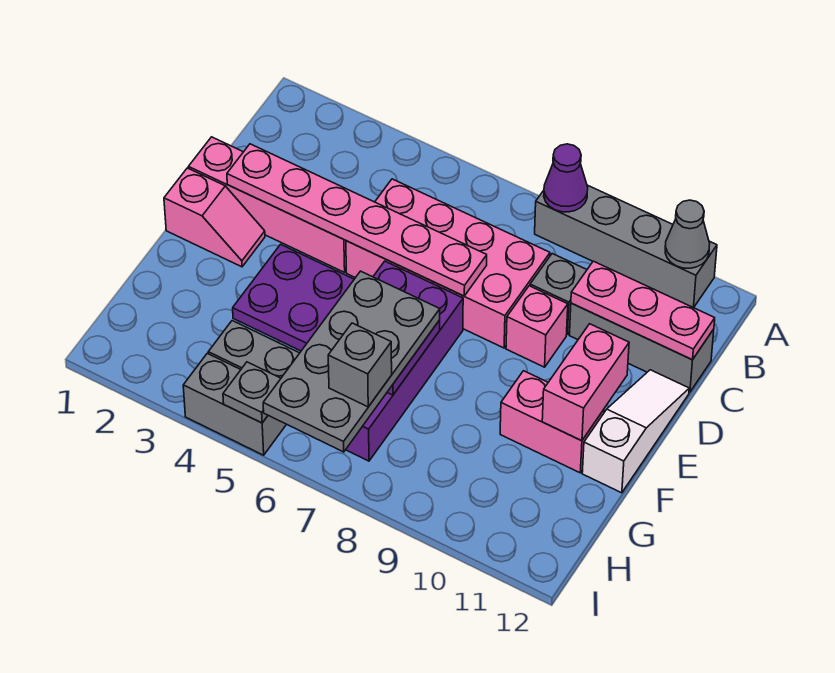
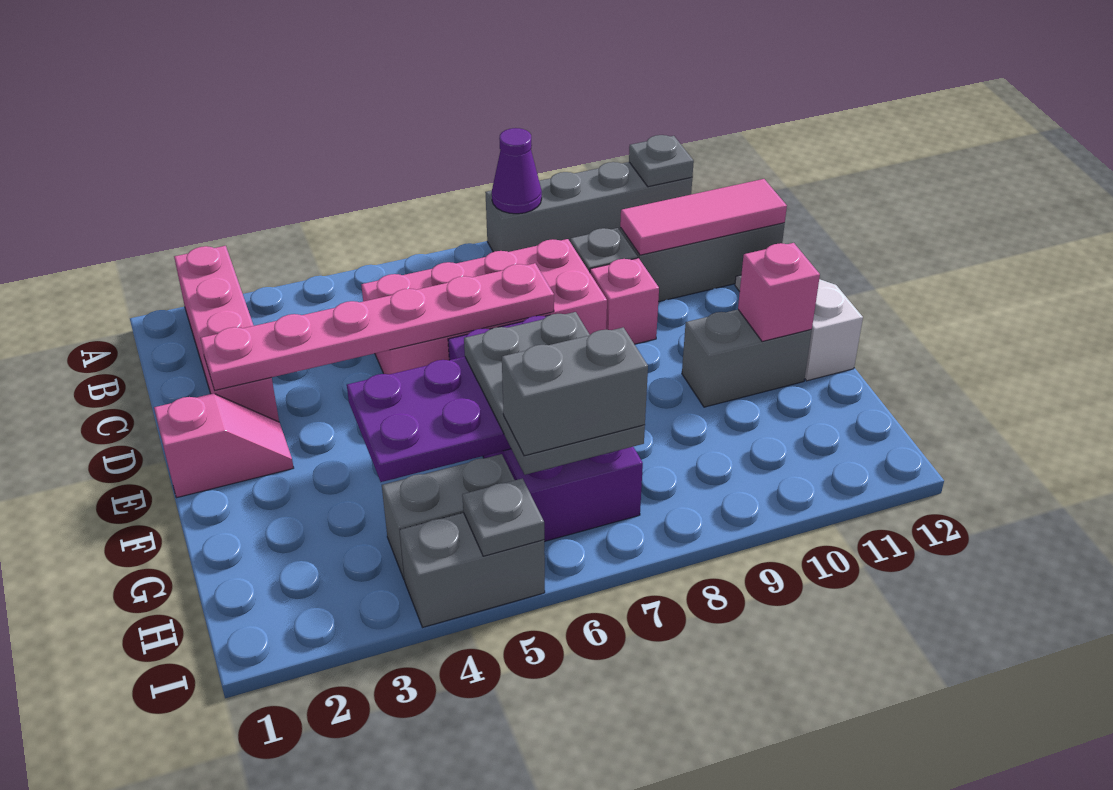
grey 1x1 cone [665,200,710,268] -> grey 1x1 plate [629,135,694,187]
pink 1x3 plate [571,261,715,360] -> pink 1x3 tile [620,179,787,255]
pink 1x4 brick [188,137,346,272] -> pink 1x4 brick turned to [174,246,279,422]
pink 1x2 brick [542,324,629,441] -> pink 1x1 brick [738,243,820,342]
grey 2x4 plate [263,271,440,452] -> grey 2x3 plate [464,312,645,475]
pink 1x2 brick [500,371,604,473] -> grey 1x2 brick [682,310,812,407]
grey 1x1 brick [328,323,392,407] -> grey 1x2 brick [502,327,648,456]

